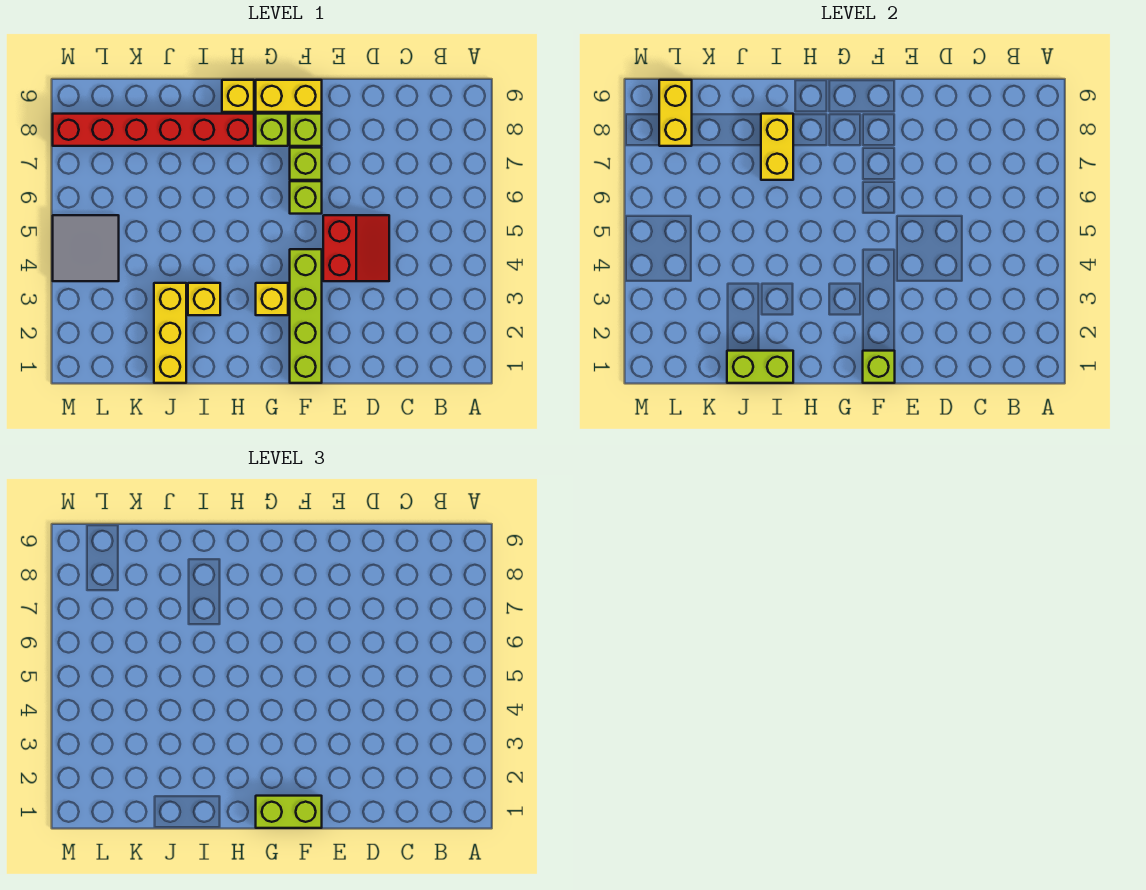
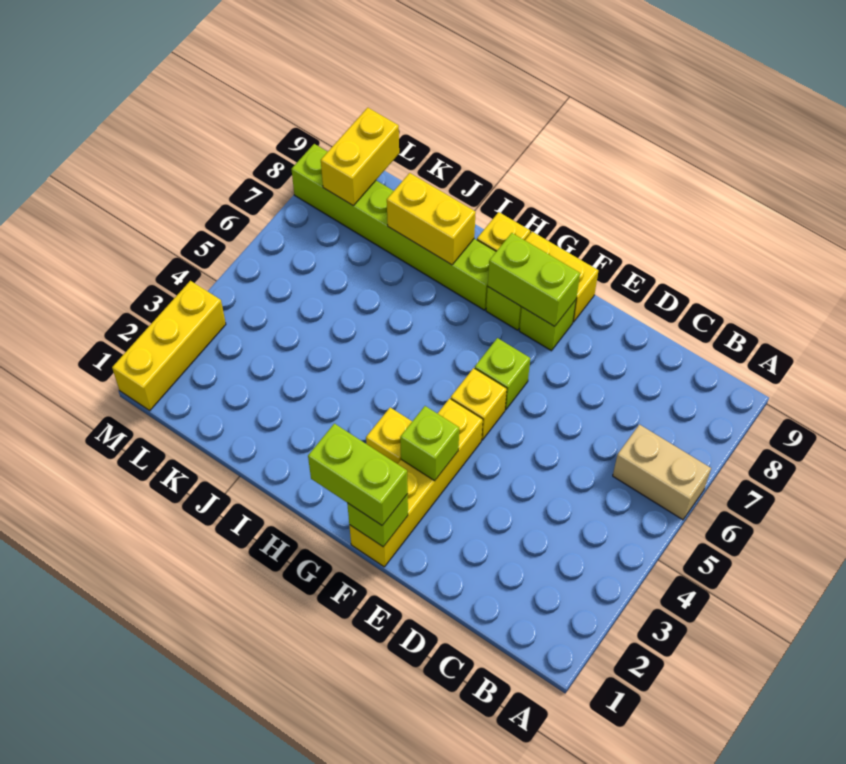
none -> tan 1x2 brick [613,425,711,520]
red 2x2 slope [323,215,389,281] -> none
lime 1x4 brick [290,249,322,383] -> yellow 1x4 brick [349,399,483,567]
lime 1x1 brick [290,148,322,180] -> lime 1x1 brick moved to [400,406,459,481]
red 1x6 brick [53,114,254,146] -> lime 1x6 brick [291,144,496,310]
lime 1x2 brick [727,351,793,383] -> lime 1x2 brick moved to [488,233,580,326]
yellow 1x1 brick [188,283,220,315] -> yellow 1x1 brick moved to [451,368,507,440]
yellow 1x2 brick [761,114,793,180] -> yellow 1x2 brick turned to [387,173,476,265]
yellow 1x3 brick [154,283,186,383] -> yellow 1x3 brick moved to [112,281,226,411]
grey 2x2 tile [53,215,119,281] -> none

